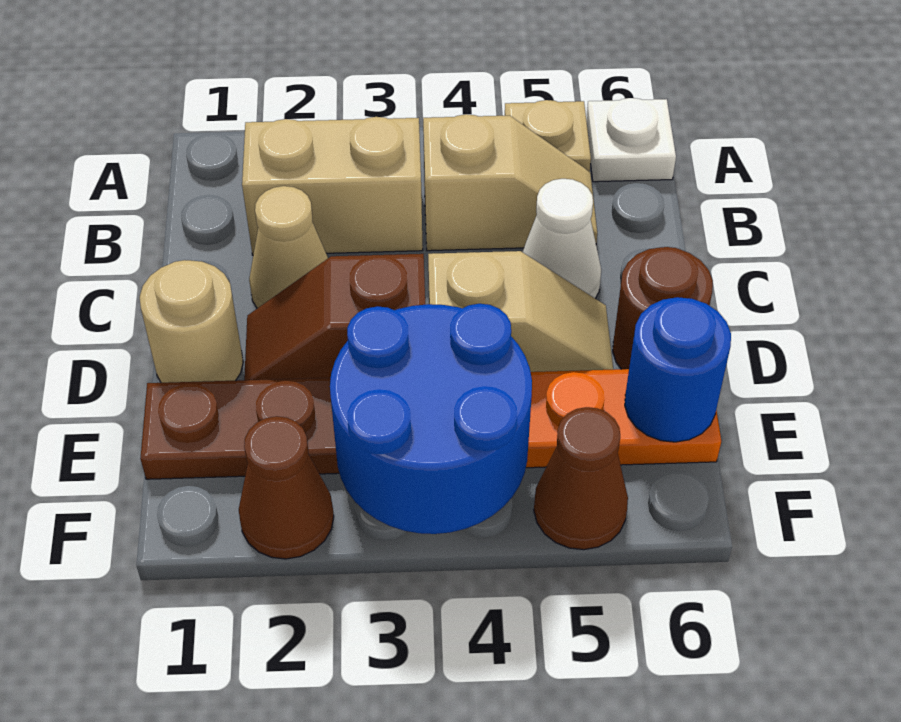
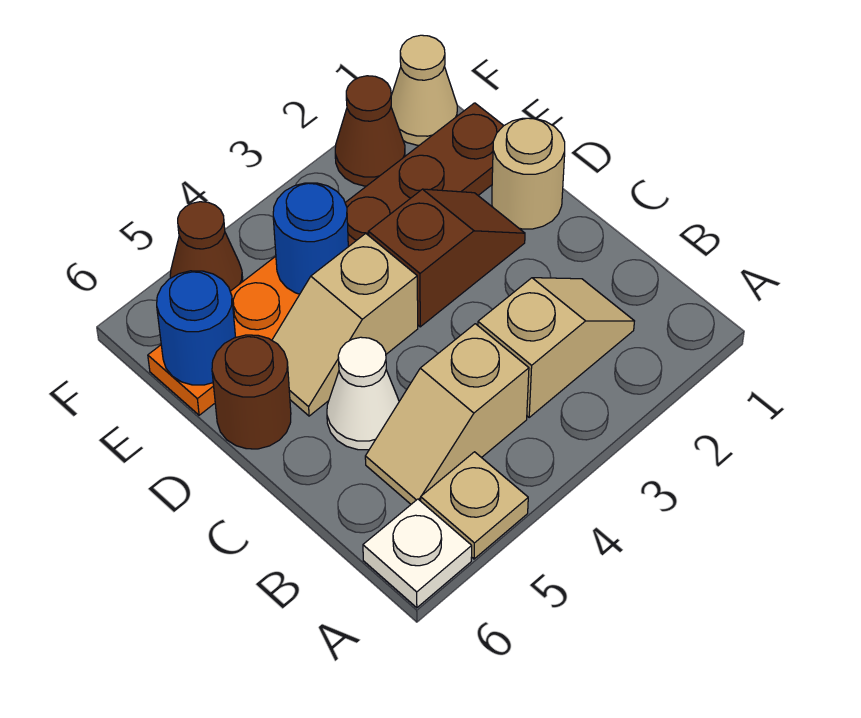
tan 1x2 brick [242,117,423,255] -> tan 1x2 slope [478,278,634,417]
tan 1x1 cone [249,186,328,308] -> tan 1x1 cone moved to [391,35,457,145]
blue 2x2 round brick [330,304,532,534] -> blue 1x1 round brick [273,183,348,294]

